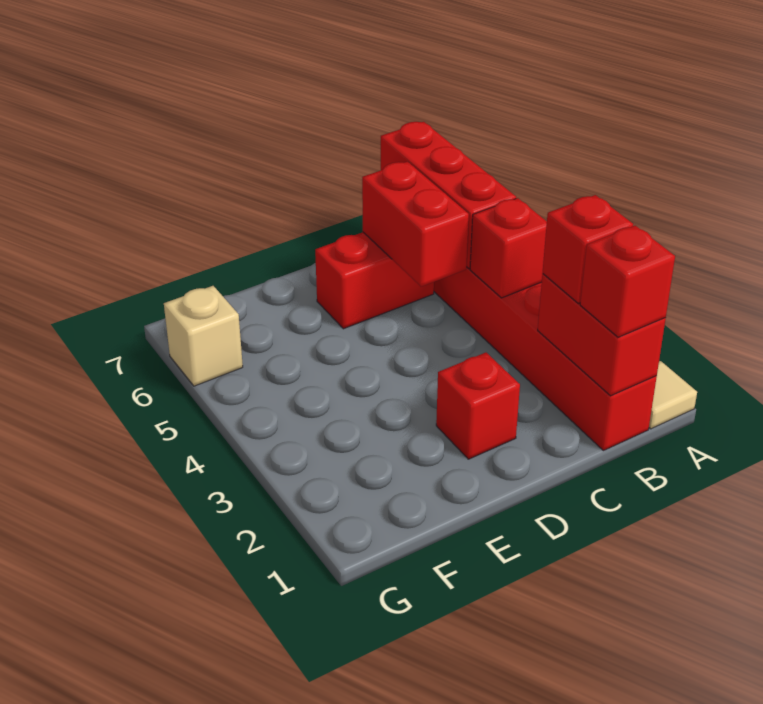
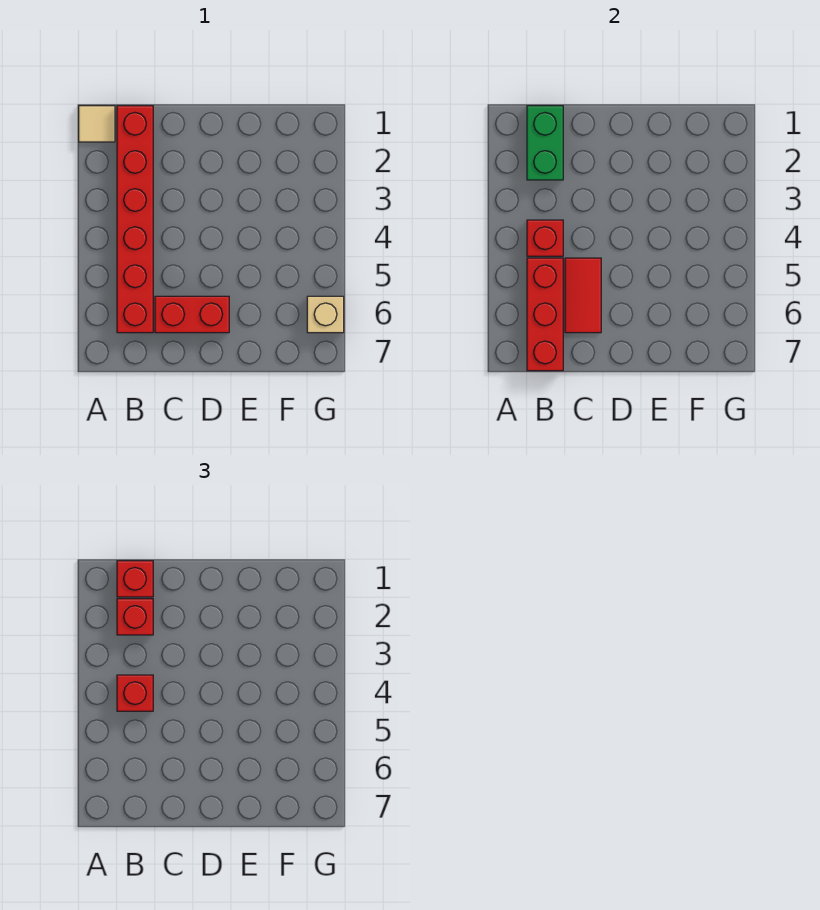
red 1x2 brick [538,274,666,396] -> green 1x2 brick [527,106,563,180]
red 1x2 brick [362,162,469,287] -> red 1x2 tile [565,258,601,333]
red 1x1 brick [436,352,520,459] -> red 1x1 brick moved to [117,675,153,711]

